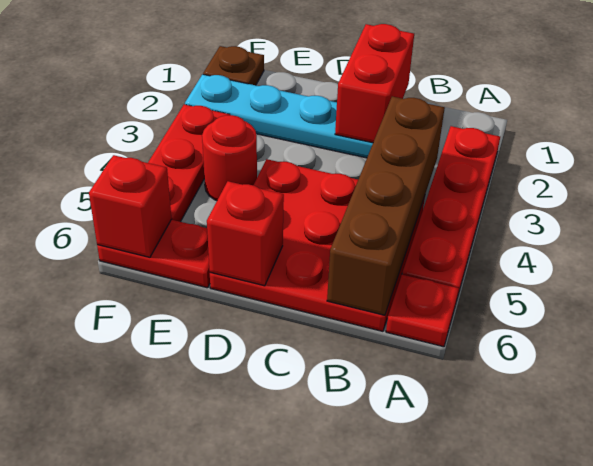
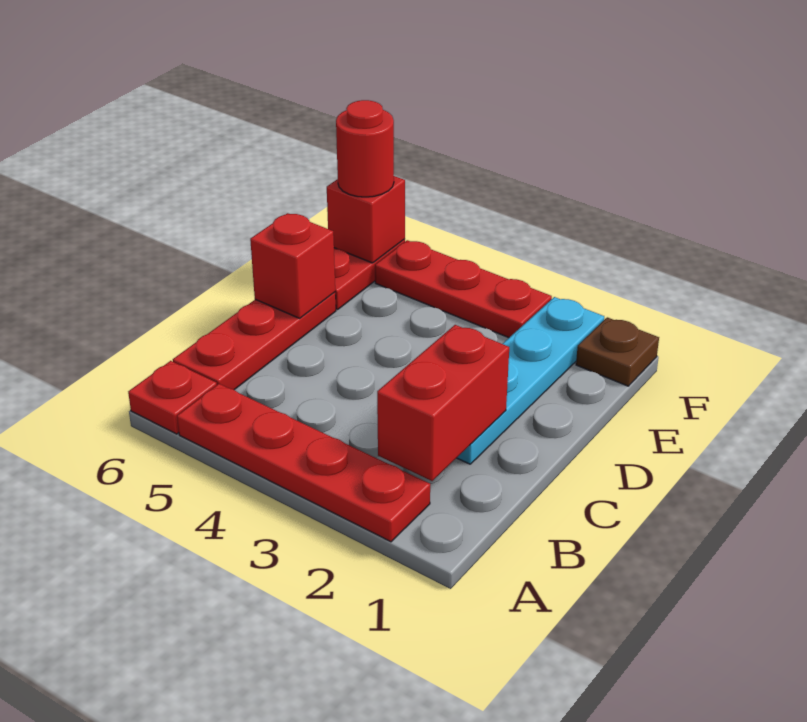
brown 1x4 brick [327,97,445,315] -> none
red 3x3 plate [210,159,425,331] -> red 1x3 plate [173,292,336,390]
red 1x2 brick [335,24,414,143] -> red 1x2 brick turned to [377,325,509,481]
red 1x1 round brick [202,115,257,201] -> red 1x1 round brick moved to [336,100,394,197]

